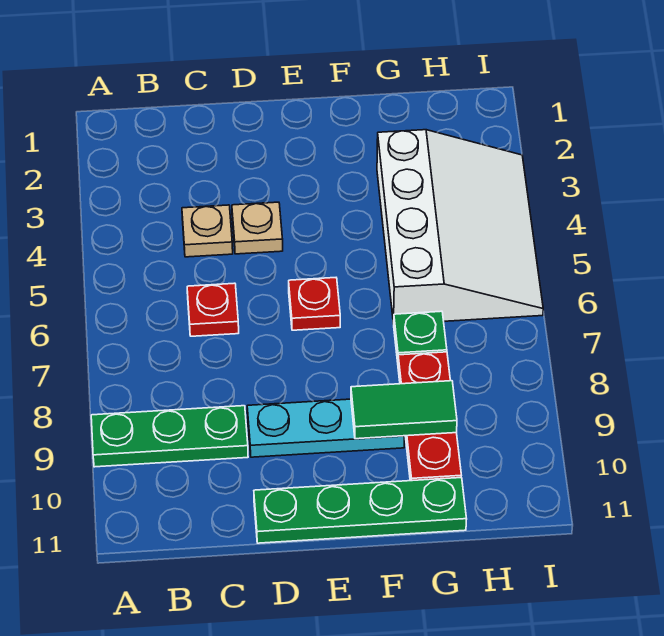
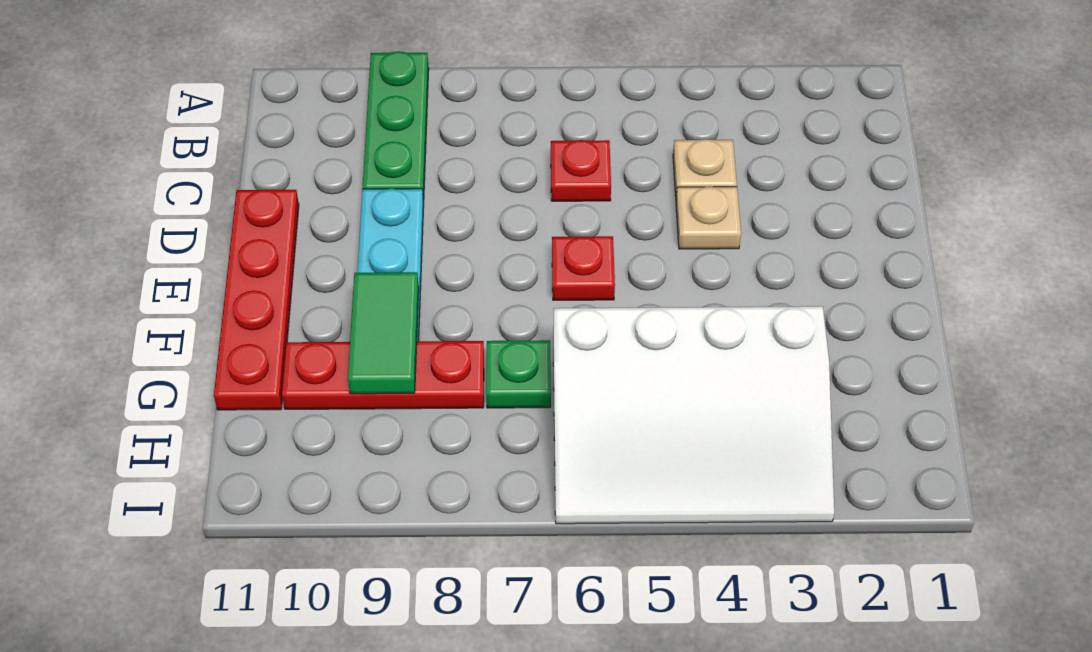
green 1x4 plate [254,478,467,543] -> red 1x4 plate [214,190,299,410]

